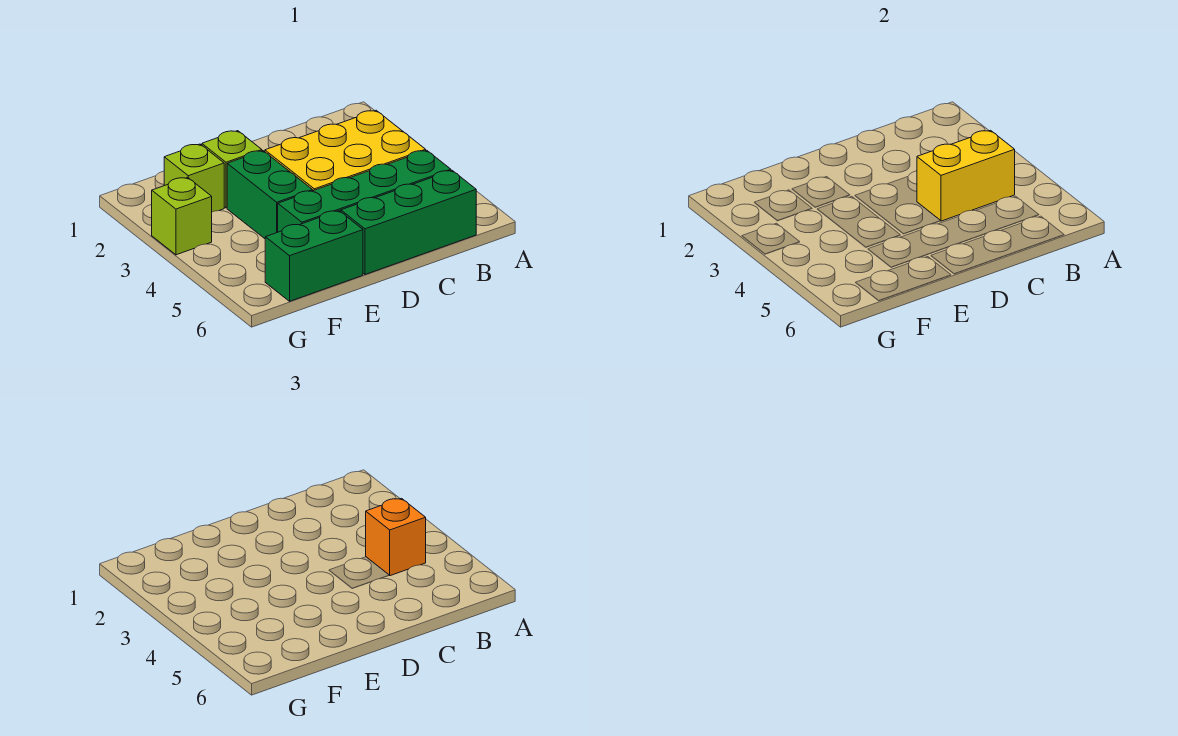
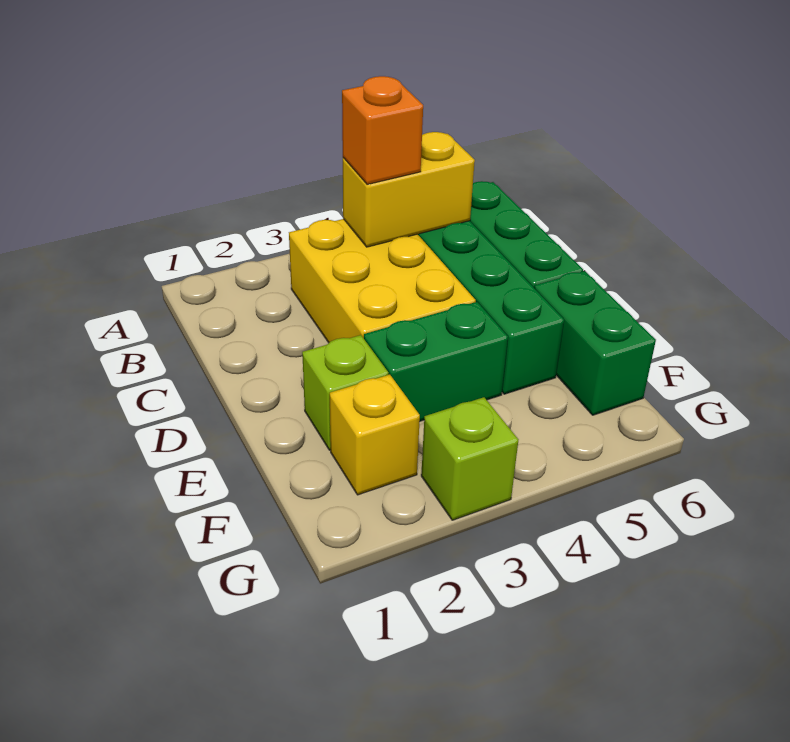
yellow 1x2 brick [917,130,1015,221] -> yellow 1x2 brick turned to [343,132,475,247]
lime 1x1 brick [164,144,224,212] -> yellow 1x1 brick [330,375,420,495]

